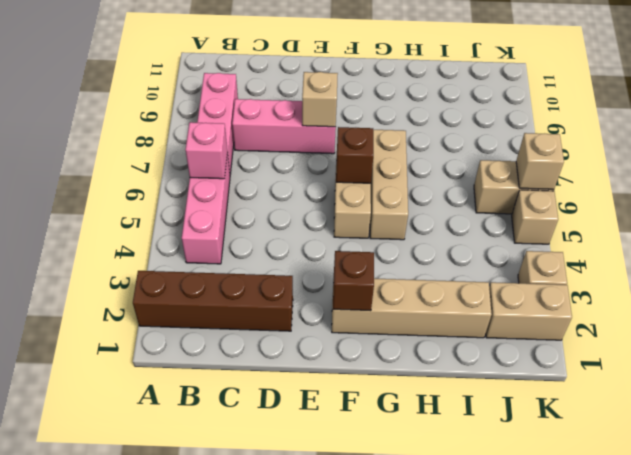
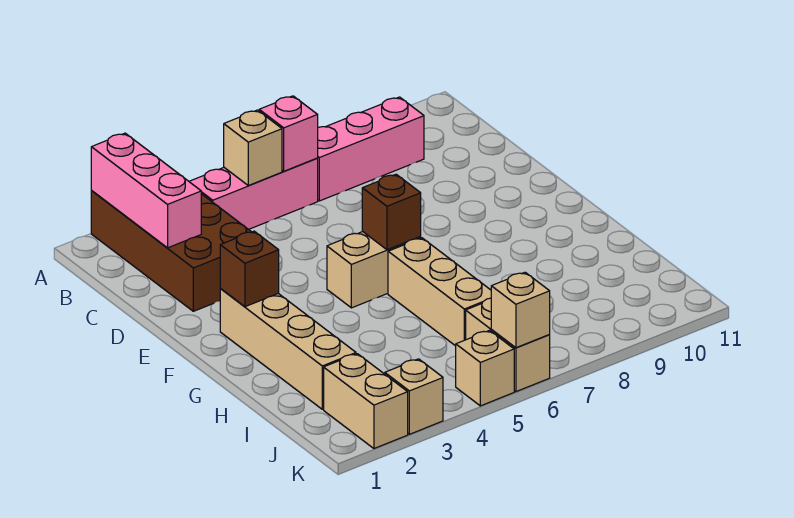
brown 1x4 brick [133,271,293,331] -> brown 2x4 brick [91,191,251,311]
pink 1x3 brick [232,99,336,154] -> pink 1x3 brick moved to [91,133,201,248]
tan 1x1 brick [302,72,338,127] -> tan 1x1 brick moved to [224,110,282,185]
tan 1x3 brick [370,130,408,240] -> tan 1x3 brick turned to [388,238,491,346]

